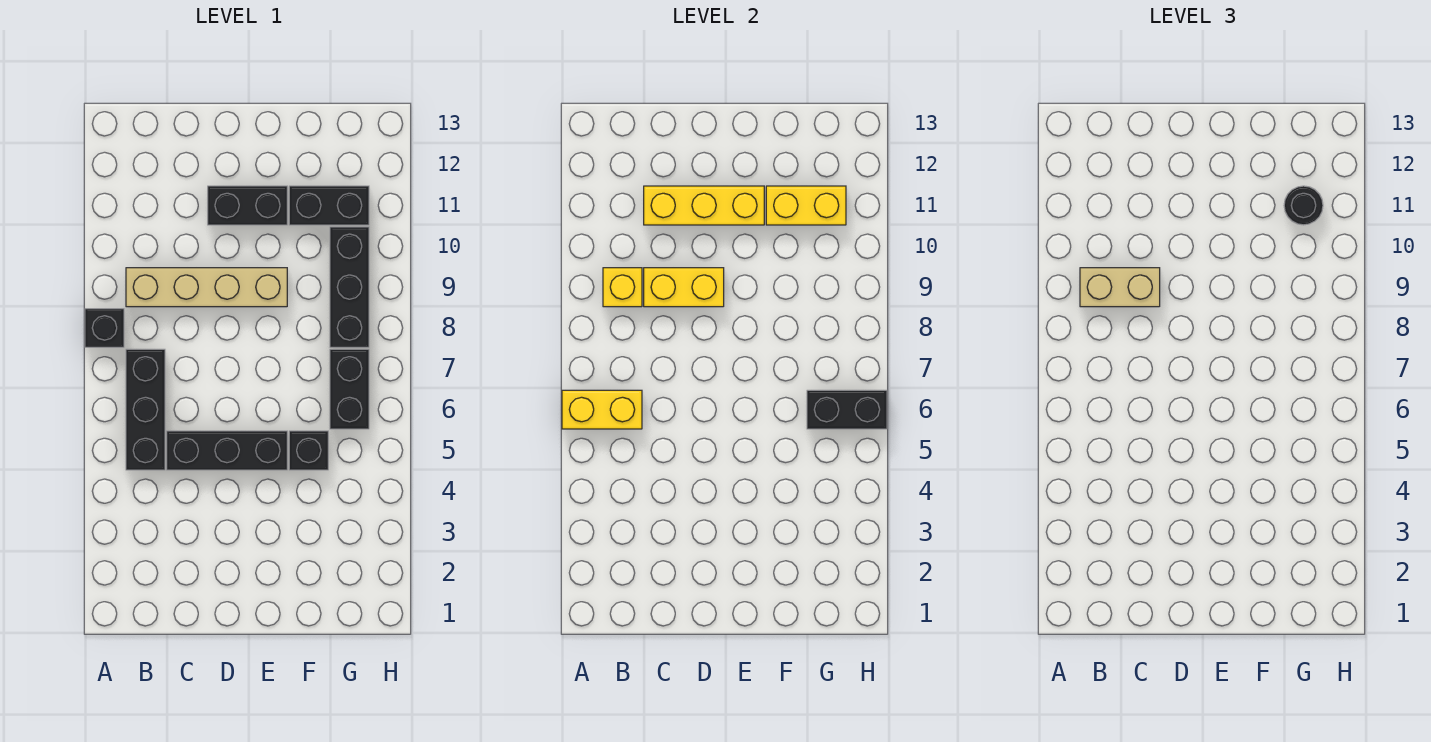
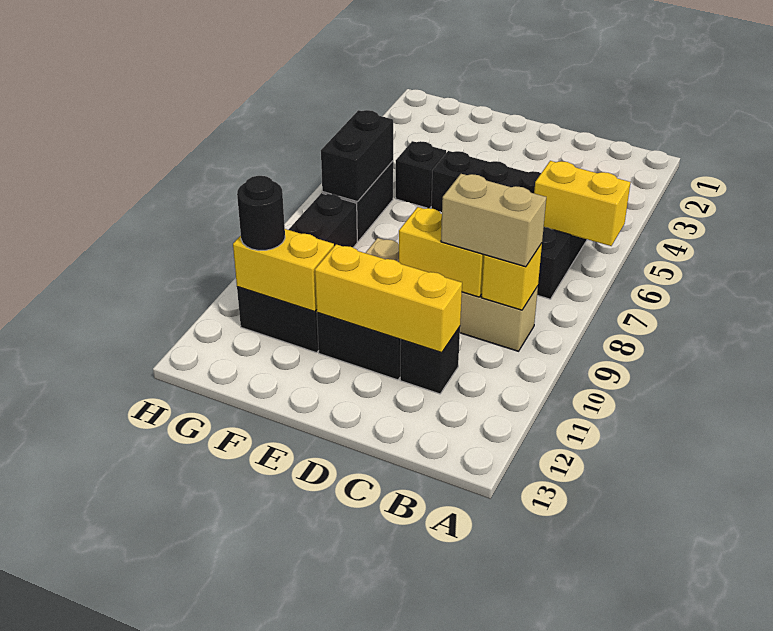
black 1x1 brick [85,309,124,347] -> black 1x1 brick moved to [400,327,460,394]
black 1x2 brick [807,390,887,429] -> black 1x2 brick turned to [321,110,393,202]

